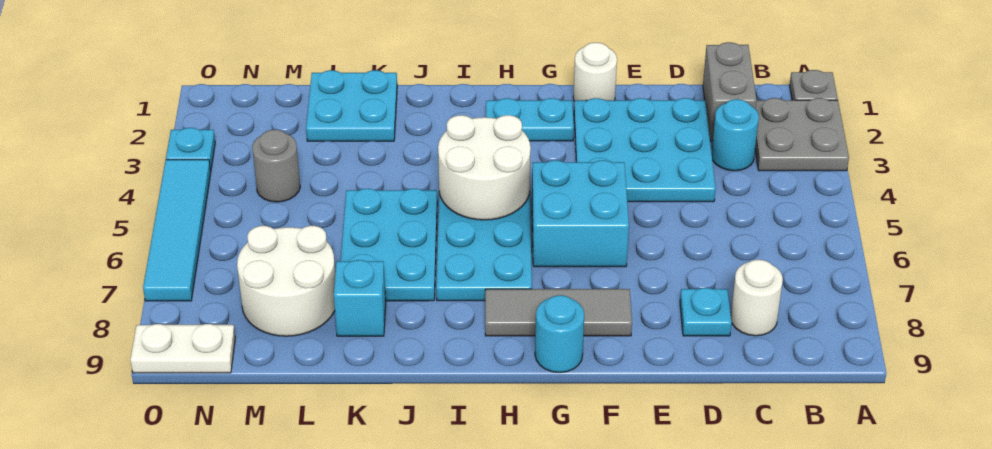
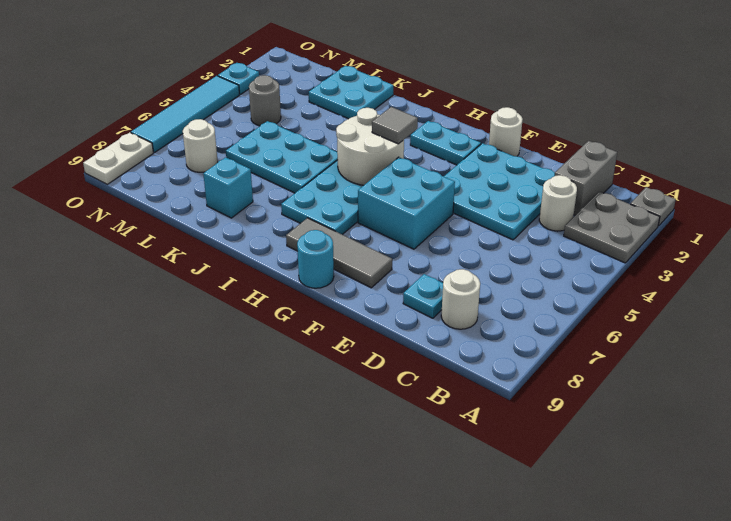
cyan 1x1 round brick [712,99,759,171] -> white 1x1 round brick [539,175,577,231]
none -> grey 1x1 tile [372,107,418,144]
cyan 2x3 plate [341,189,437,301] -> cyan 2x3 plate turned to [226,121,338,193]
white 2x2 round brick [237,226,335,336] -> white 1x1 round brick [183,119,218,172]
white 1x2 plate [130,324,235,373] -> white 1x2 plate turned to [83,132,153,184]

